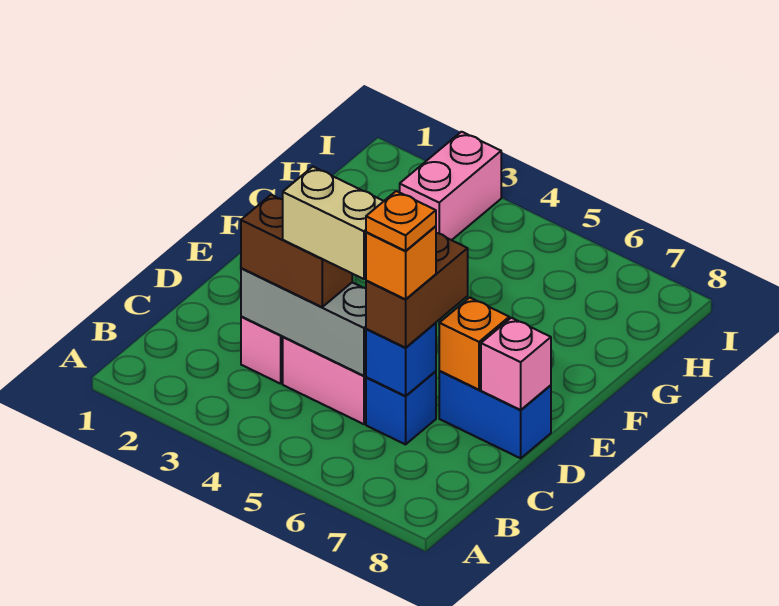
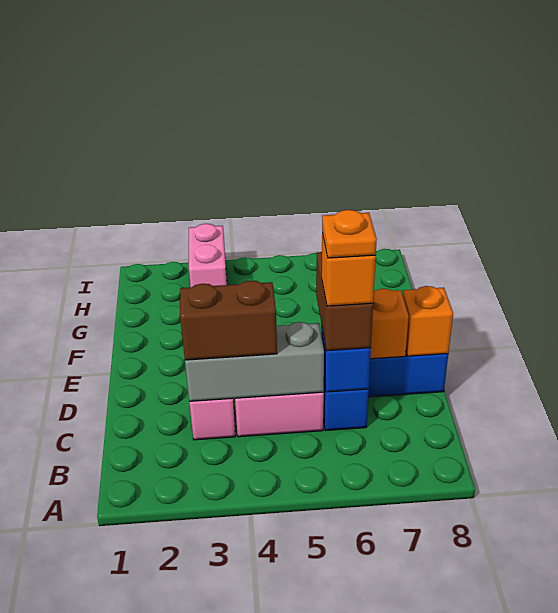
tan 1x2 brick [283,167,384,279] -> none
pink 1x1 brick [481,318,551,410] -> orange 1x1 brick [403,286,453,356]

